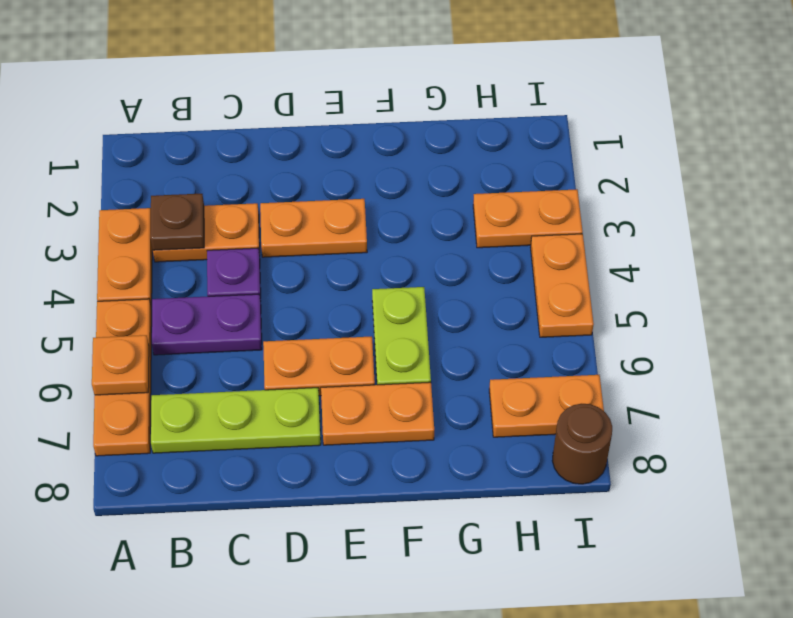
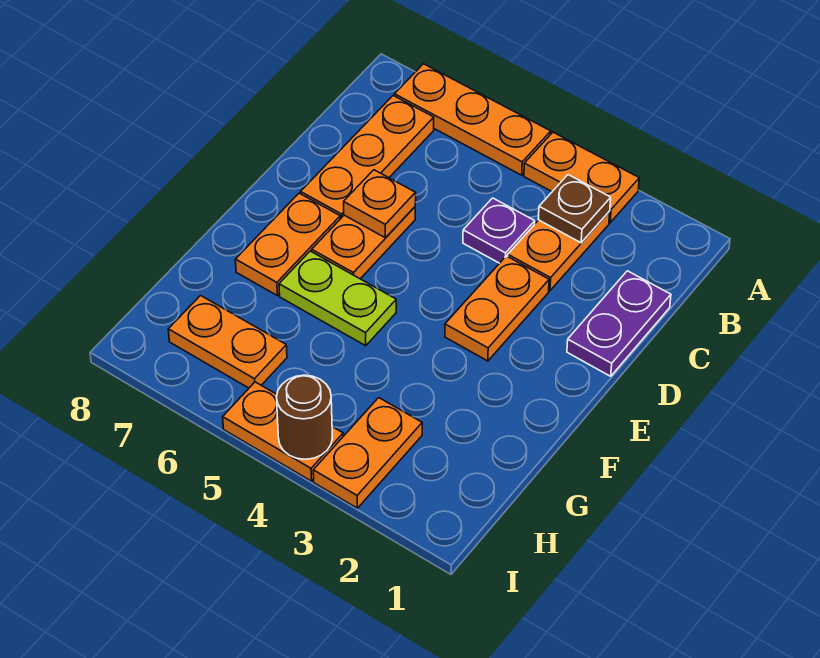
orange 1x1 plate [92,335,149,395] -> orange 1x1 plate moved to [344,170,416,238]
purple 1x2 plate [152,294,262,355] -> purple 1x2 plate moved to [567,271,671,376]
lime 1x3 plate [151,388,321,453] -> orange 1x3 plate [301,96,434,219]
orange 1x2 plate [489,375,604,437] -> orange 1x2 plate turned to [168,296,287,388]
brown 1x1 round brick [552,404,612,484] -> brown 1x1 round brick moved to [277,375,332,459]

